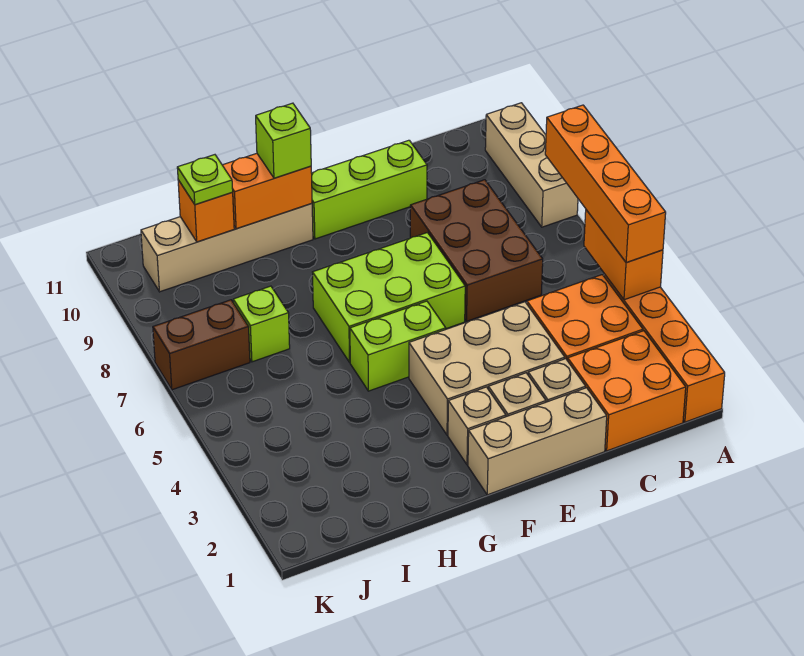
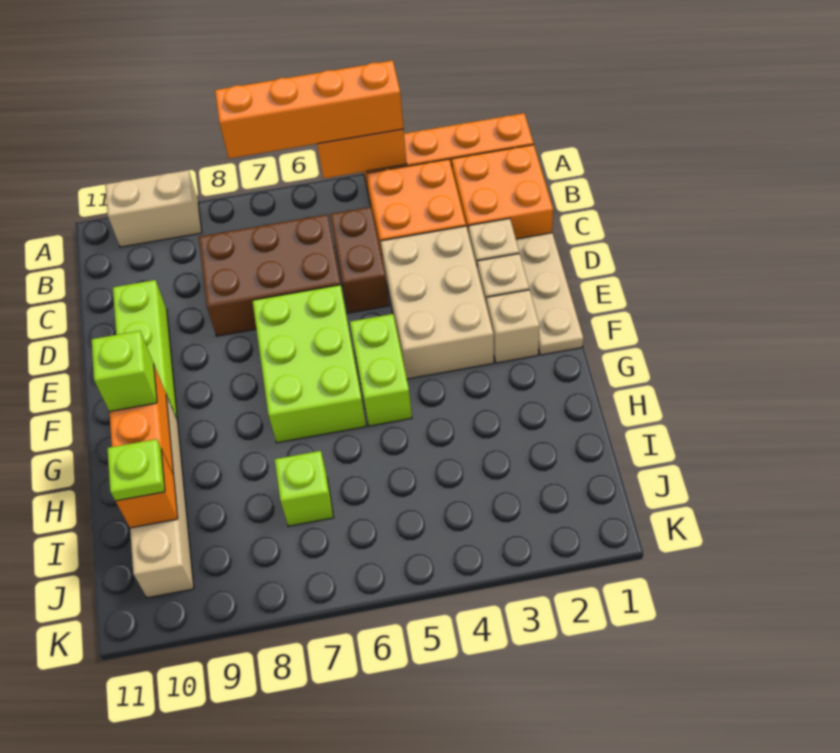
tan 1x3 brick [485,103,578,227] -> tan 1x2 brick [105,170,202,247]
tan 1x3 brick [468,388,607,495] -> tan 1x3 plate [516,233,583,355]
brown 1x2 brick [153,300,250,390] -> brown 1x2 brick moved to [330,207,389,313]

